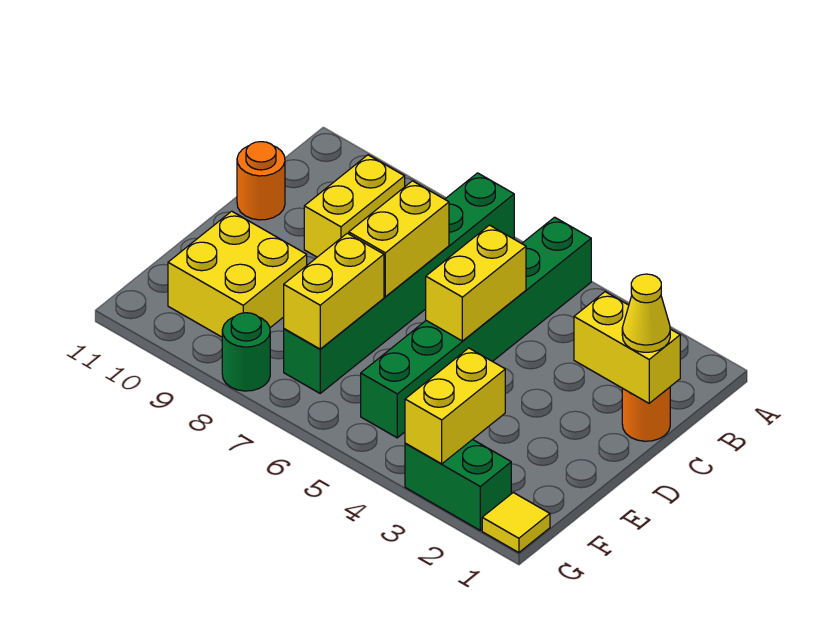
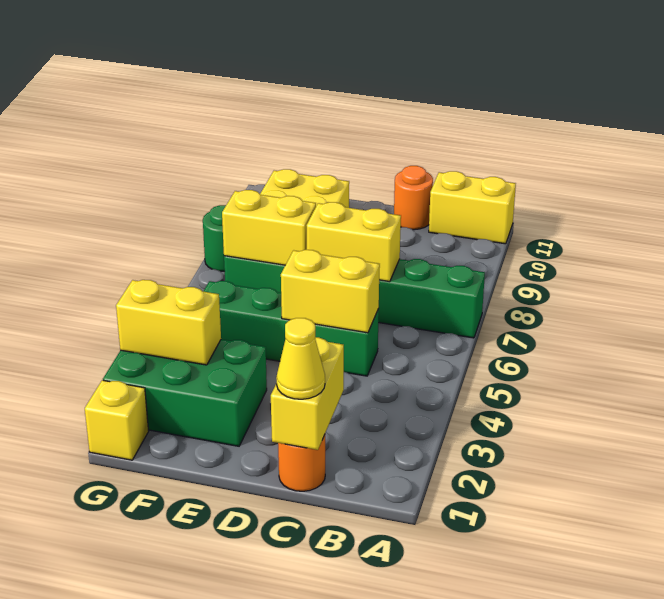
green 1x6 brick [361,217,591,438] -> green 1x4 brick [203,281,379,376]
yellow 1x2 brick [304,155,405,257] -> yellow 1x2 brick moved to [429,171,516,244]
yellow 1x1 tile [482,493,550,553] -> yellow 1x1 brick [85,380,149,460]
green 1x2 brick [405,439,511,530] -> green 2x3 brick [103,339,267,446]

